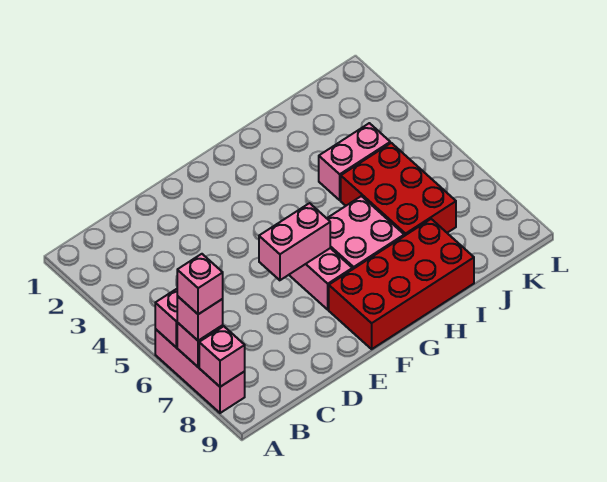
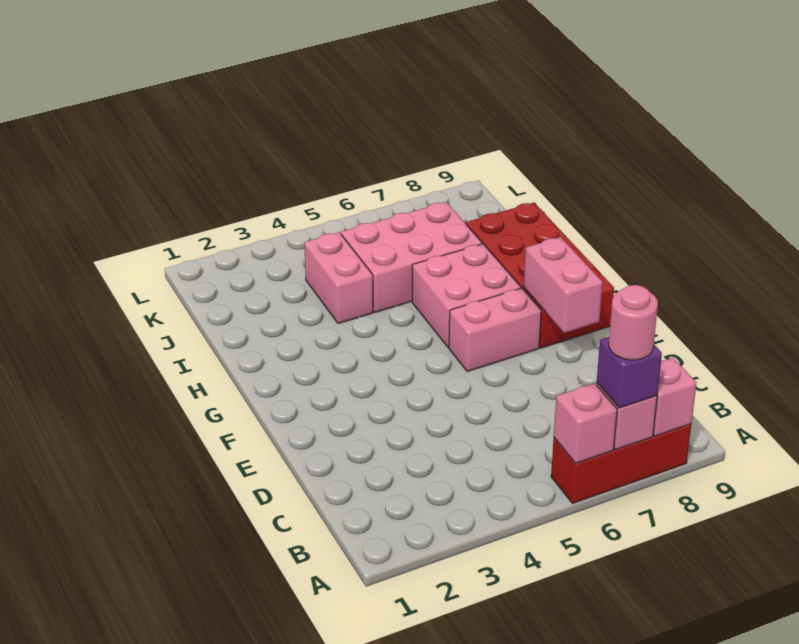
pink 1x3 brick [155,329,245,413] -> red 1x3 brick [551,424,691,503]
pink 1x1 brick [177,296,223,341] -> purple 1x1 brick [597,337,662,408]
pink 1x1 brick [177,254,223,314] -> pink 1x1 round brick [609,285,658,360]
pink 1x2 brick [259,203,330,280] -> pink 1x2 brick moved to [524,237,603,333]
red 2x3 brick [341,143,456,236] -> pink 2x3 brick [341,202,482,312]

